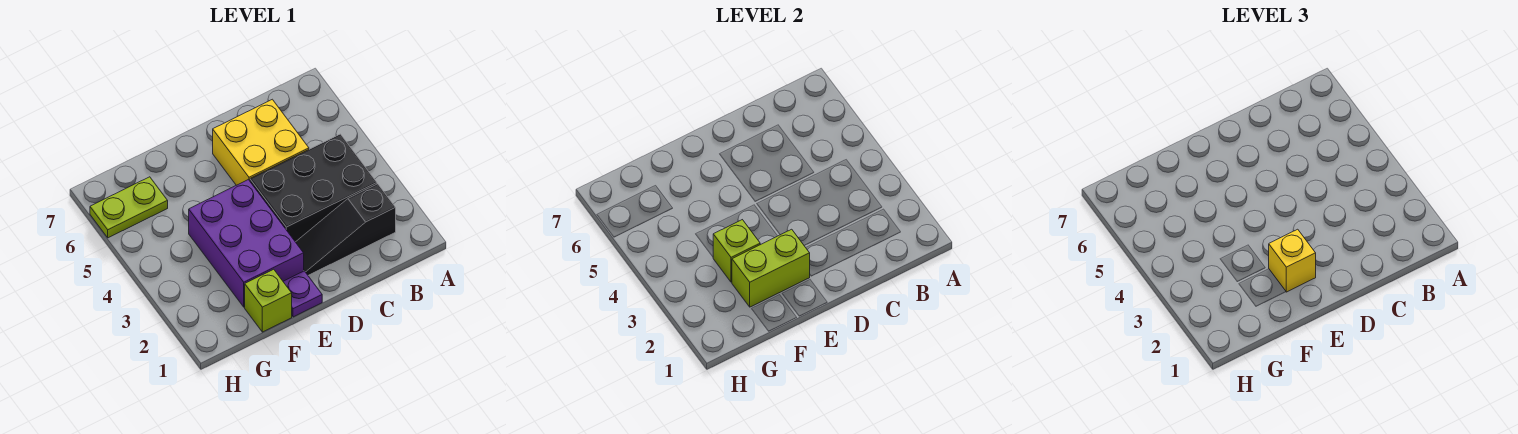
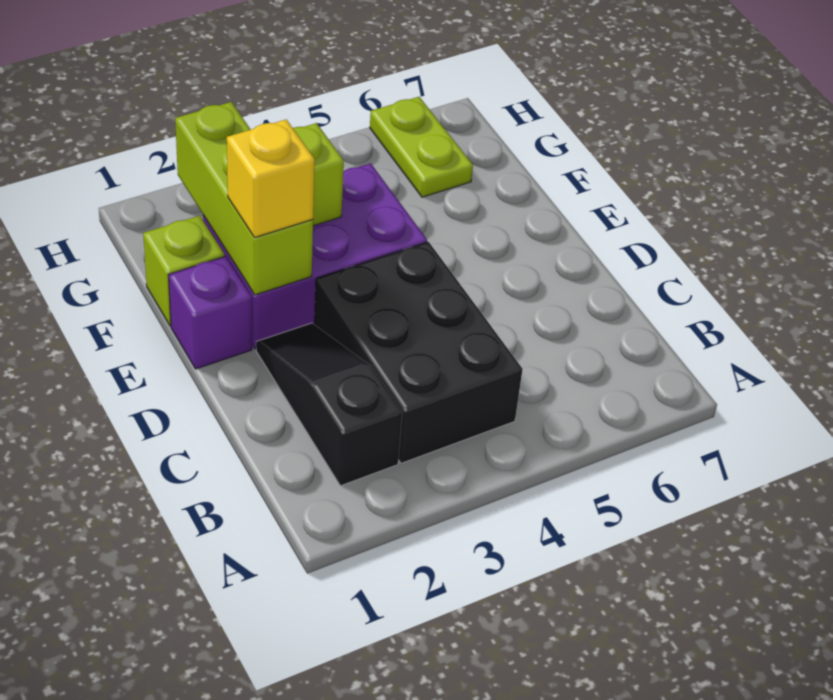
yellow 2x2 brick [213,99,309,185] -> none
purple 1x1 plate [283,271,322,317] -> purple 1x1 brick [169,256,252,369]
lime 1x2 brick [732,229,810,307] -> lime 1x3 brick [175,102,313,295]

